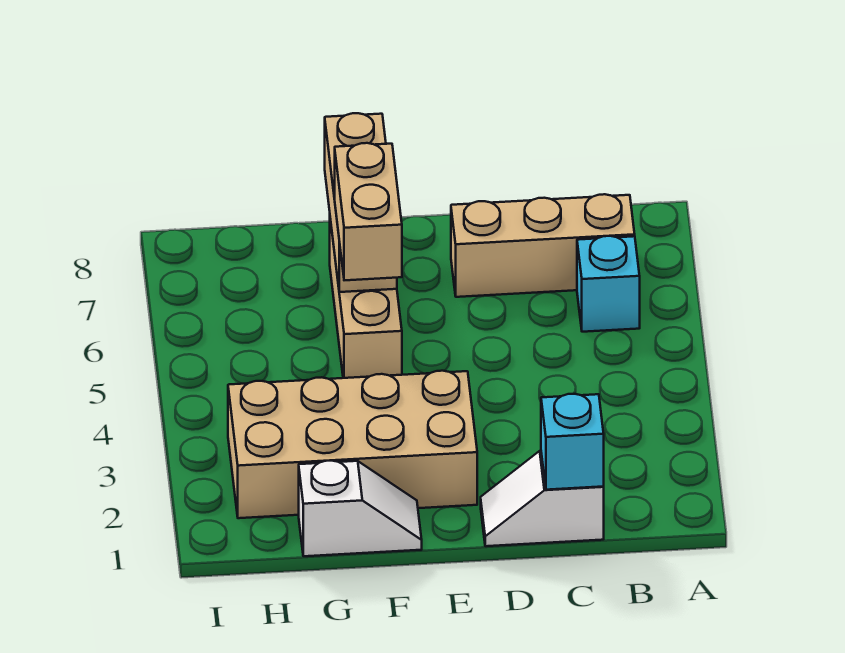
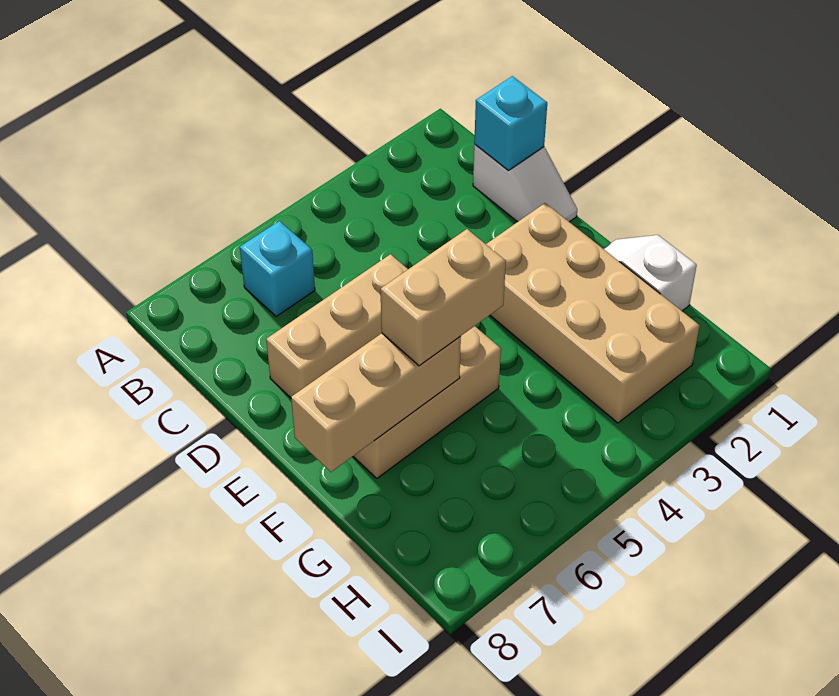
tan 1x3 brick [451,194,635,297] -> tan 1x3 brick turned to [266,254,408,398]

